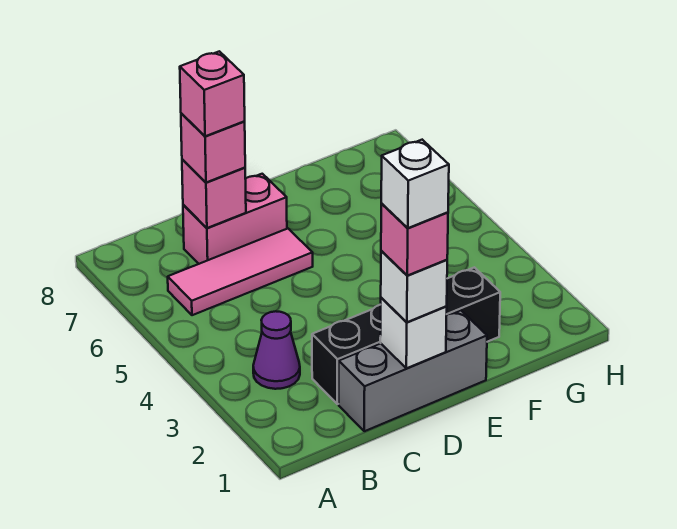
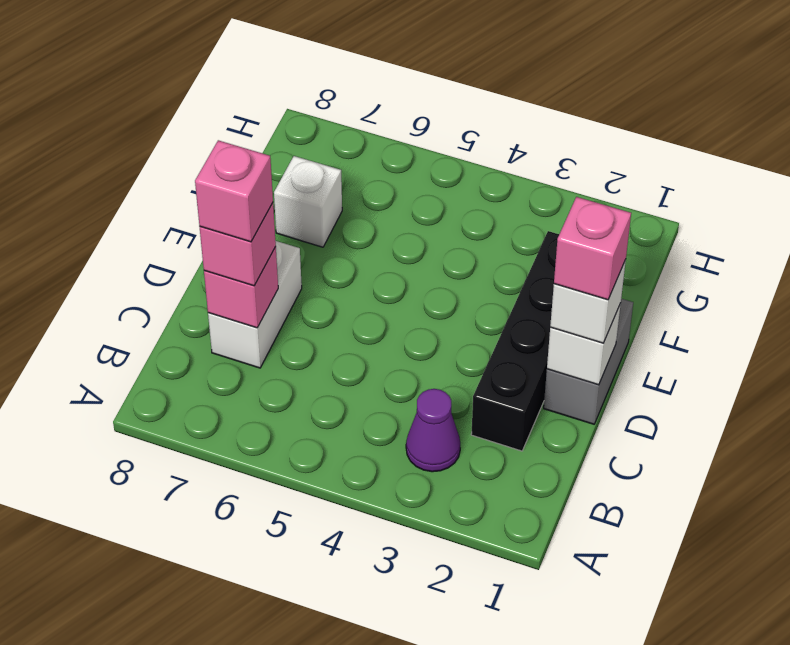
pink 1x3 tile [168,228,313,315] -> none
grey 1x3 brick [339,310,487,431] -> grey 1x2 brick [544,299,633,424]
pink 1x2 brick [183,174,287,264] -> white 1x2 brick [208,241,302,368]
white 1x1 brick [381,140,449,228] -> white 1x1 brick moved to [274,156,342,247]

